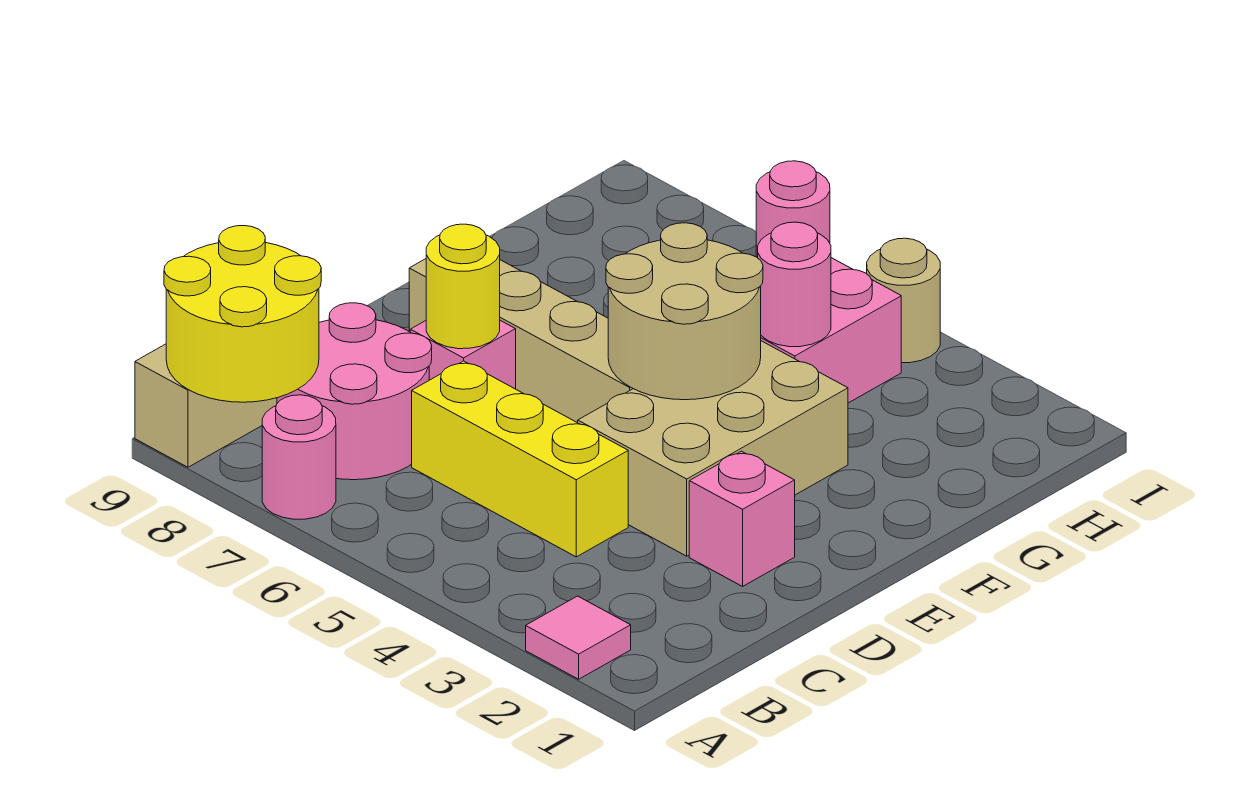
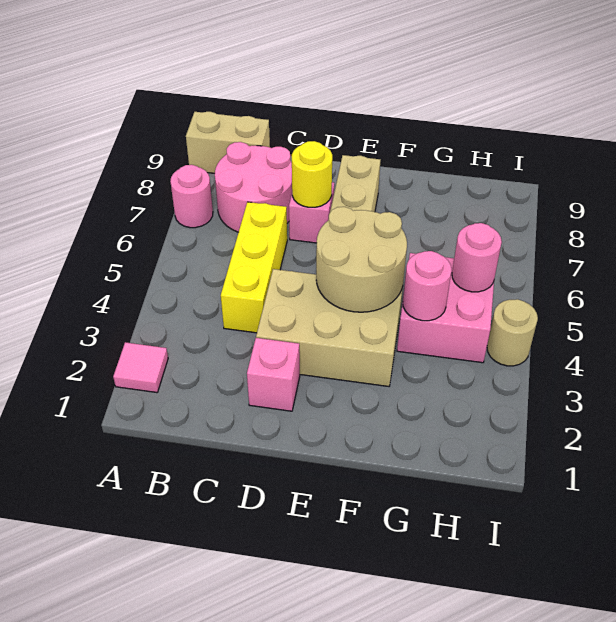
yellow 2x2 round brick [164,226,321,402] -> none

